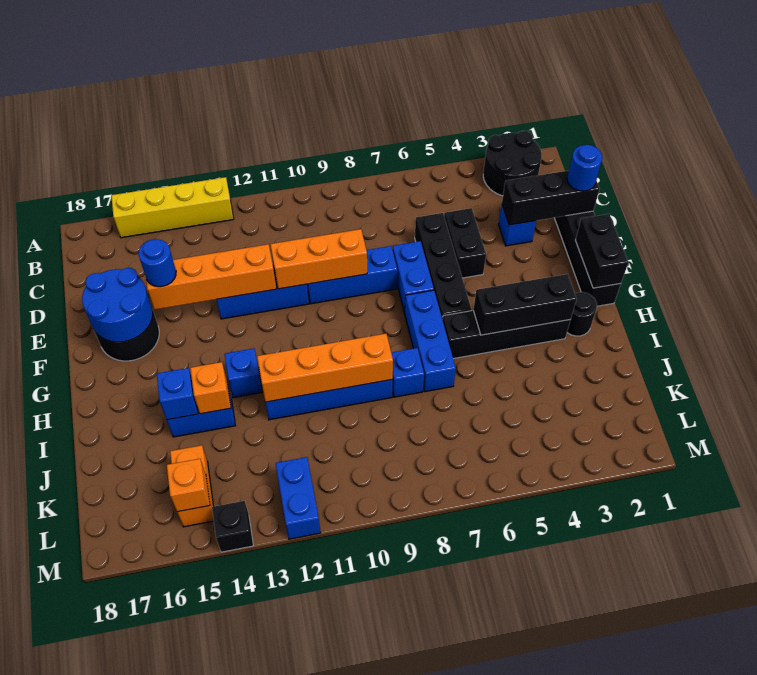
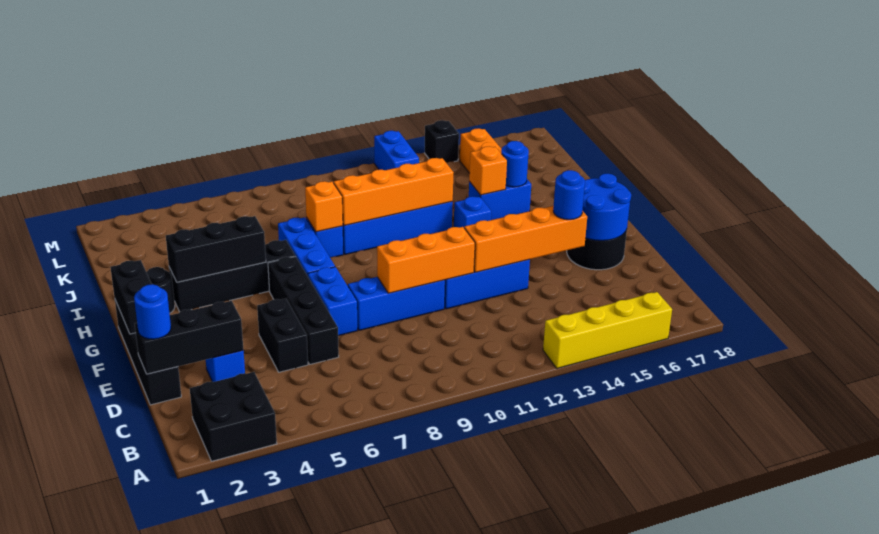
black 2x2 round brick [483,131,542,196] -> black 2x2 brick [190,372,277,461]
blue 1x1 brick [157,368,198,420] -> blue 1x1 round brick [501,141,529,187]
orange 1x1 brick [167,459,210,512] -> orange 1x1 brick moved to [305,181,343,232]

